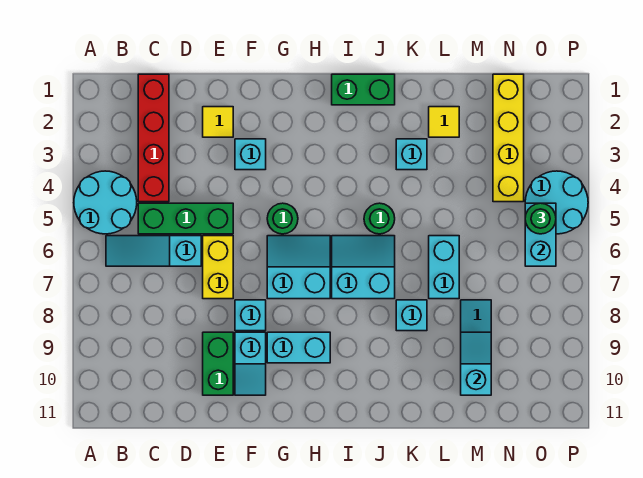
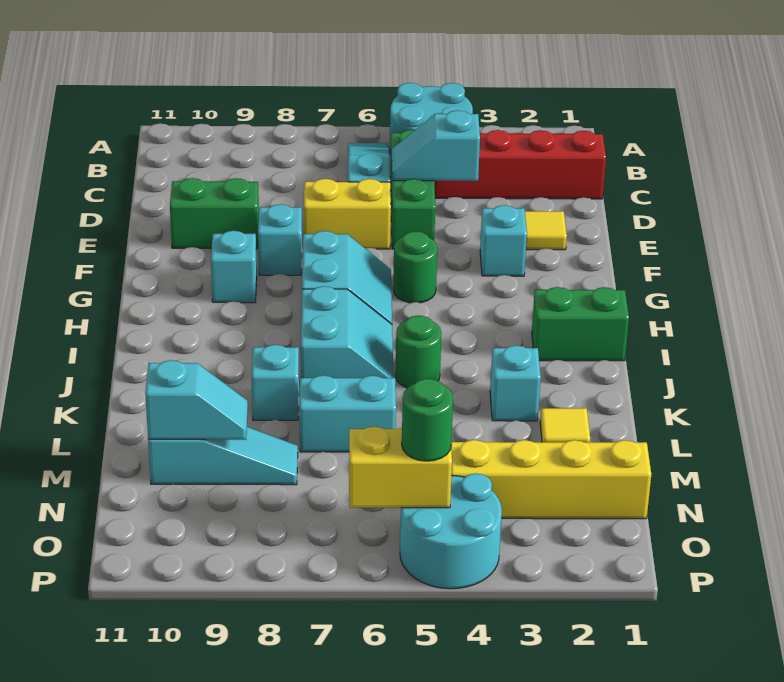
cyan 1x2 slope [235,332,266,395] -> cyan 1x2 slope moved to [392,110,480,181]
cyan 1x2 brick [267,332,330,363] -> cyan 1x1 brick [211,231,257,303]
green 1x2 brick [332,74,395,105] -> green 1x2 brick turned to [532,287,629,361]
cyan 1x2 brick [525,203,556,266] -> yellow 1x2 brick [349,427,452,508]

